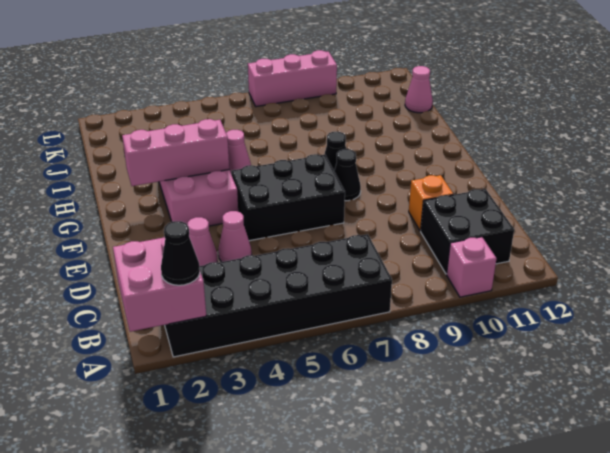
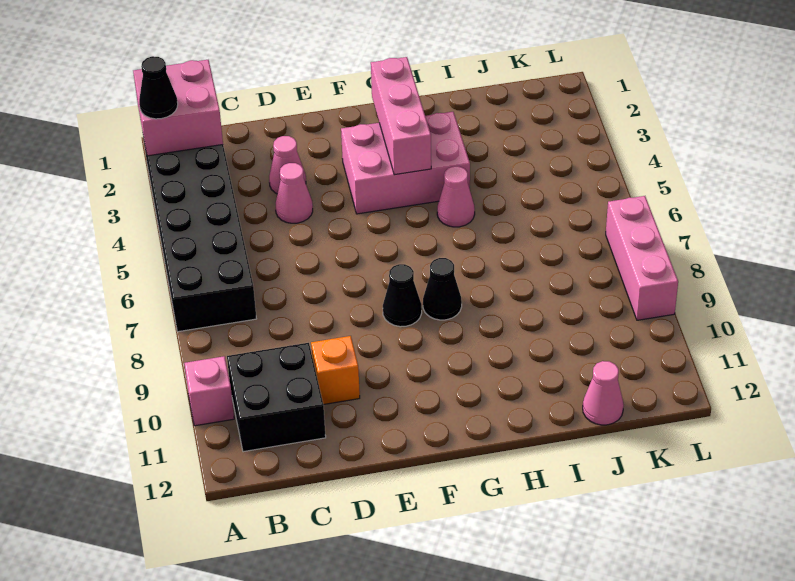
black 2x3 brick [231,154,345,241] -> none

